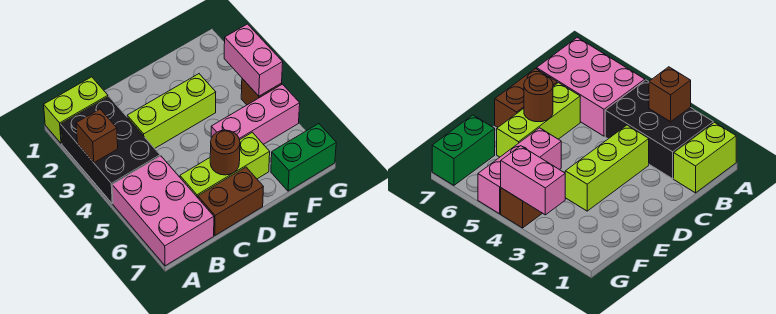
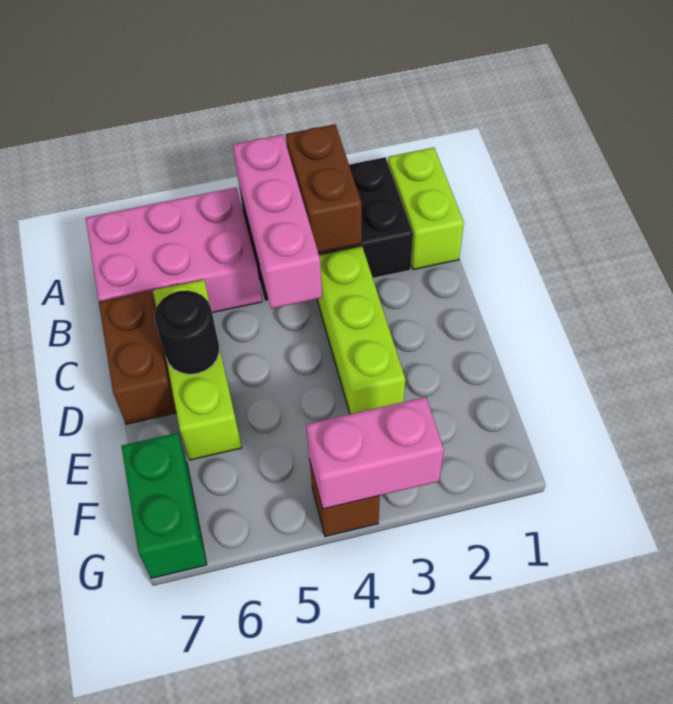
brown 1x1 brick [76,109,118,163] -> brown 1x2 brick [286,124,362,253]
brown 1x1 round brick [210,130,240,175] -> black 1x1 round brick [155,291,219,374]
pink 1x3 brick [211,84,300,144] -> pink 1x3 brick moved to [233,135,322,309]

